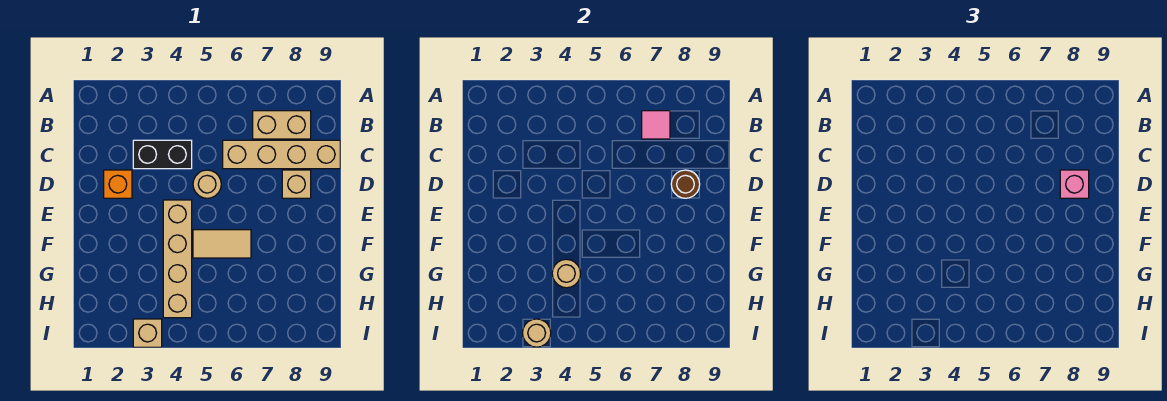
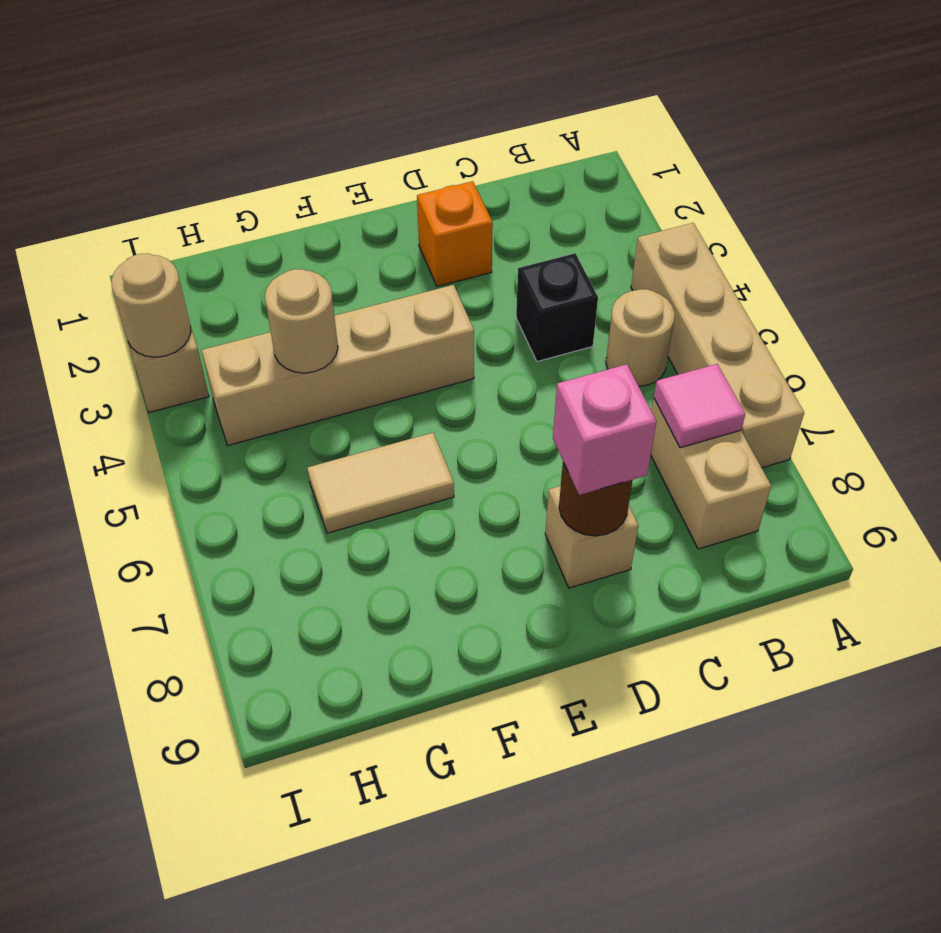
black 1x2 brick [133,140,192,169] -> black 1x1 brick [516,253,598,361]
tan 1x4 brick [223,140,340,169] -> tan 1x4 brick moved to [631,223,804,468]
tan 1x1 round brick [193,170,221,198] -> tan 1x1 round brick moved to [606,289,675,386]
tan 1x2 tile [193,230,251,258] -> tan 1x2 tile turned to [307,433,454,533]

